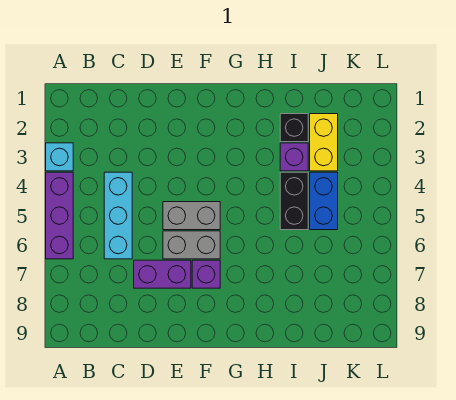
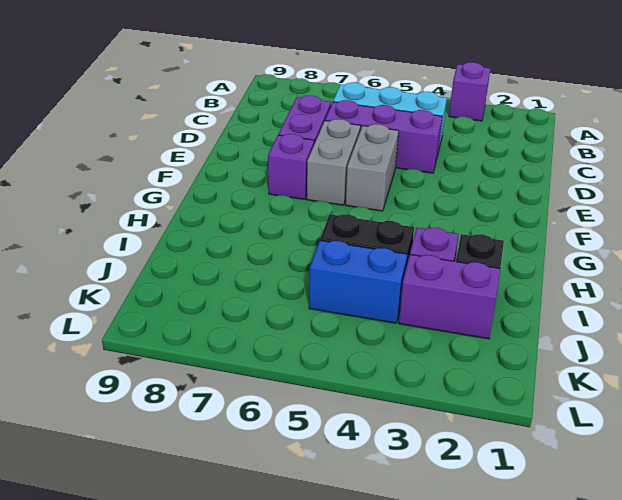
cyan 1x1 brick [46,143,73,171] -> purple 1x1 brick [449,62,490,121]
purple 1x3 brick [46,172,73,259] -> purple 1x3 brick moved to [325,100,442,173]
yellow 1x2 brick [310,114,338,171] -> purple 1x2 brick [399,254,500,339]

